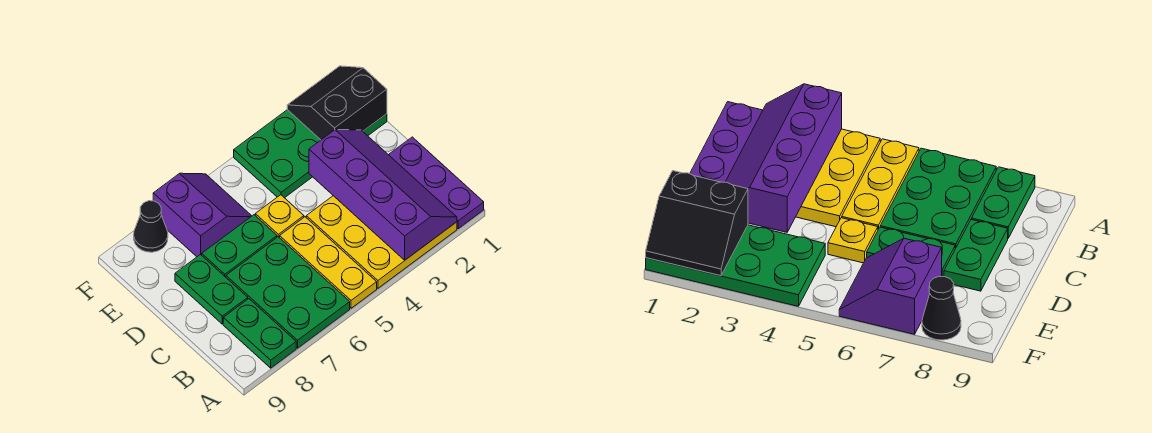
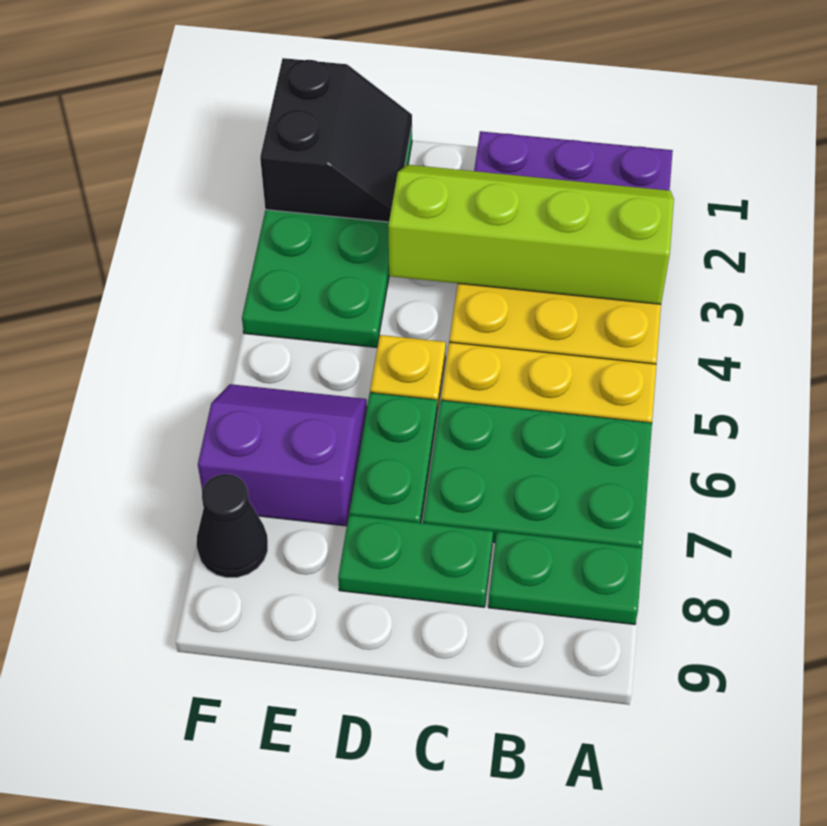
purple 2x4 slope [309,130,457,260] -> lime 2x4 slope [388,165,674,304]
black 2x2 slope [287,66,387,140] -> black 2x2 slope turned to [260,58,412,222]

